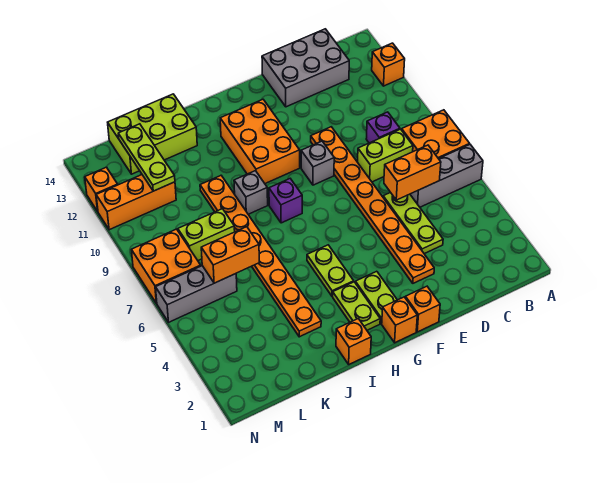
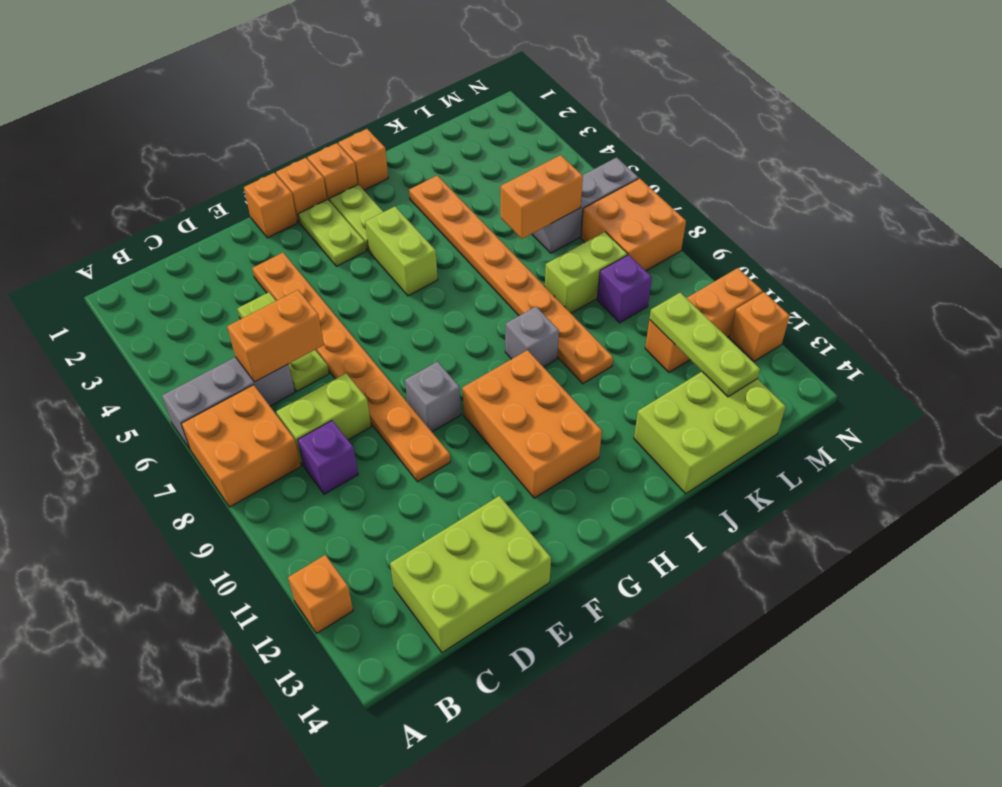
grey 2x3 brick [262,29,349,107] -> lime 2x3 brick [390,496,551,653]
none -> orange 1x1 brick [307,143,358,200]
lime 1x2 plate [307,245,354,296] -> lime 1x2 brick [365,207,438,296]
purple 1x1 brick [269,179,302,223] -> purple 1x1 brick moved to [597,255,652,323]

